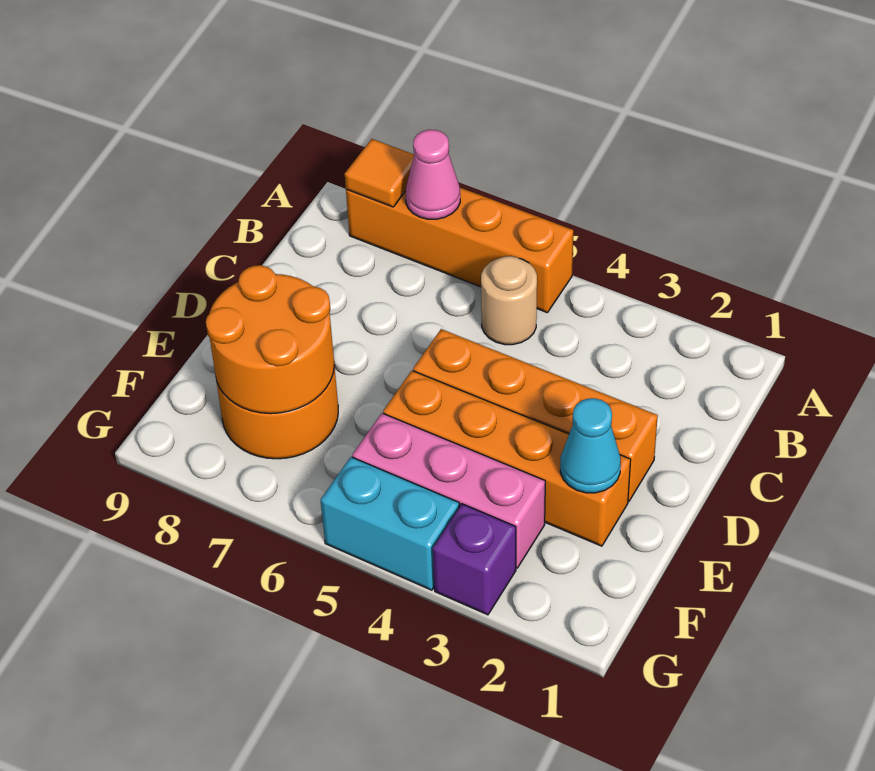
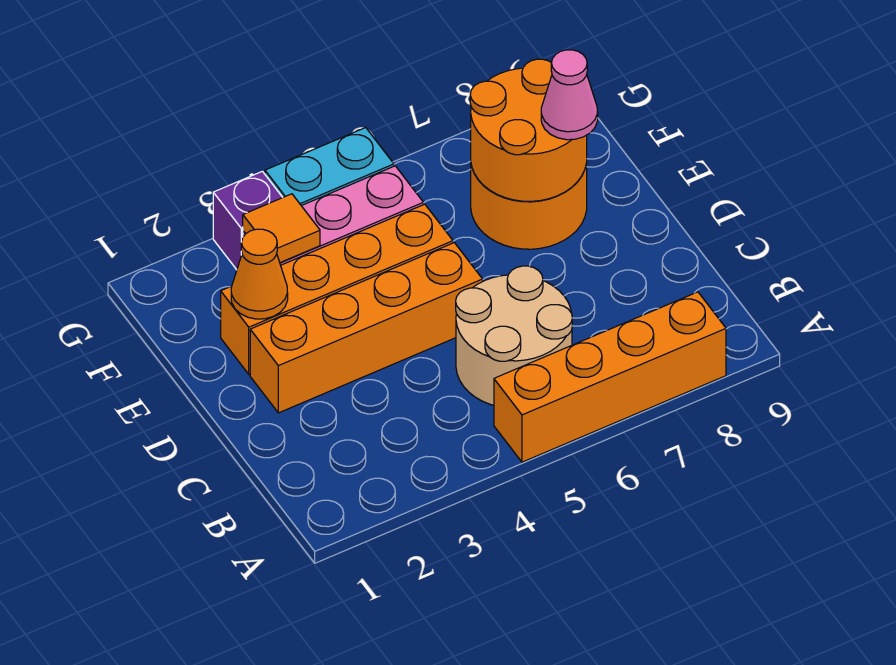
pink 1x1 cone [406,130,460,219] -> pink 1x1 cone moved to [541,50,598,140]
orange 1x1 tile [345,139,414,207] -> orange 1x1 tile moved to [243,194,320,263]
tan 1x1 round brick [481,256,537,345] -> tan 2x2 round brick [456,266,572,405]
cyan 1x1 cone [560,398,621,493] -> orange 1x1 cone [231,229,288,319]

